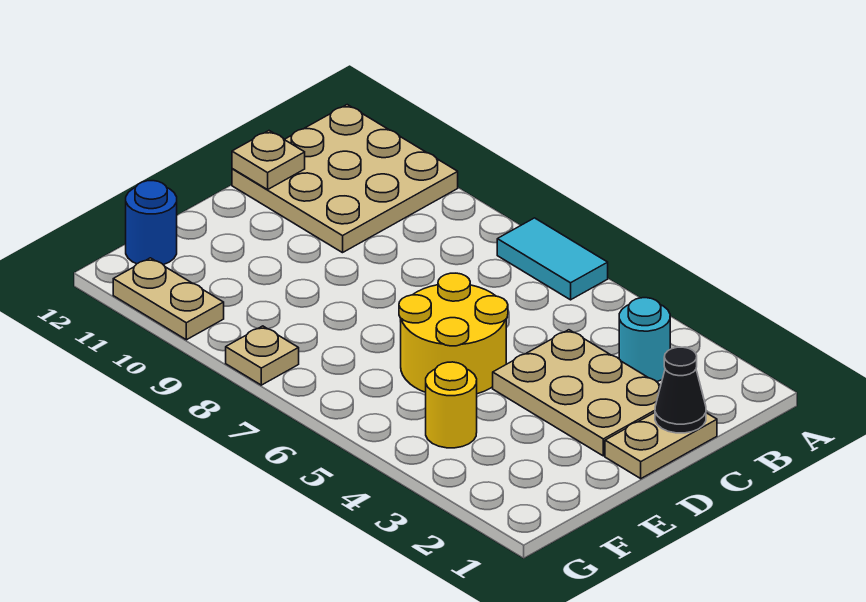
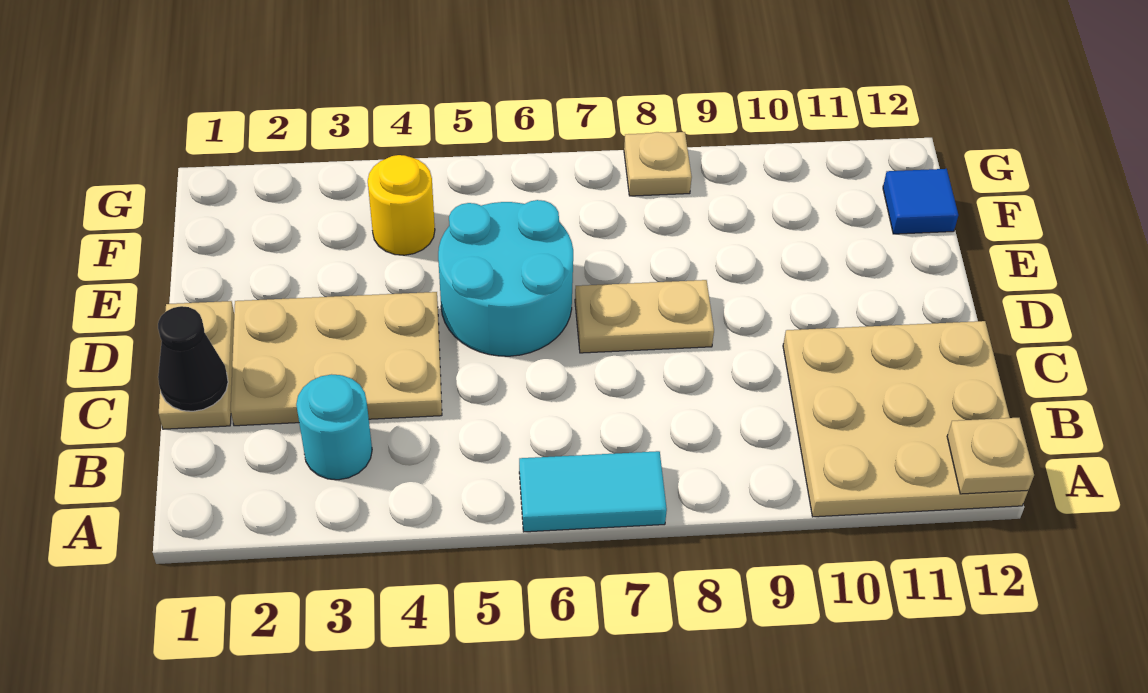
tan 1x1 plate [232,131,305,190] -> tan 1x1 plate moved to [947,418,1034,494]
yellow 2x2 round brick [399,273,508,394] -> cyan 2x2 round brick [438,200,573,356]
blue 1x1 round brick [126,181,177,265] -> blue 1x1 tile [883,169,958,234]
tan 1x2 plate [113,258,224,340] -> tan 1x2 plate moved to [575,280,714,353]

